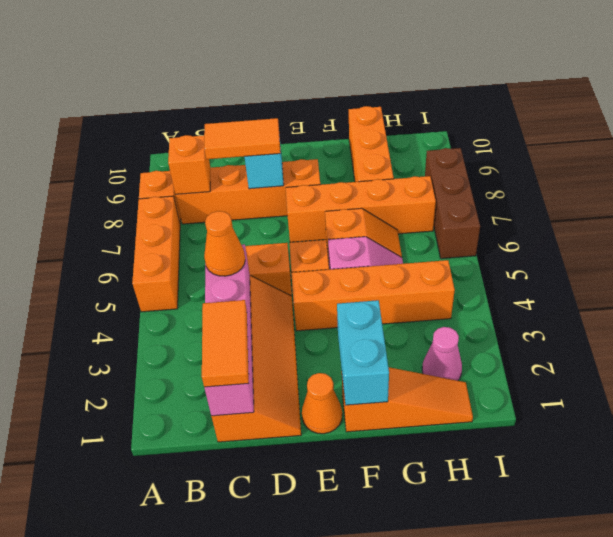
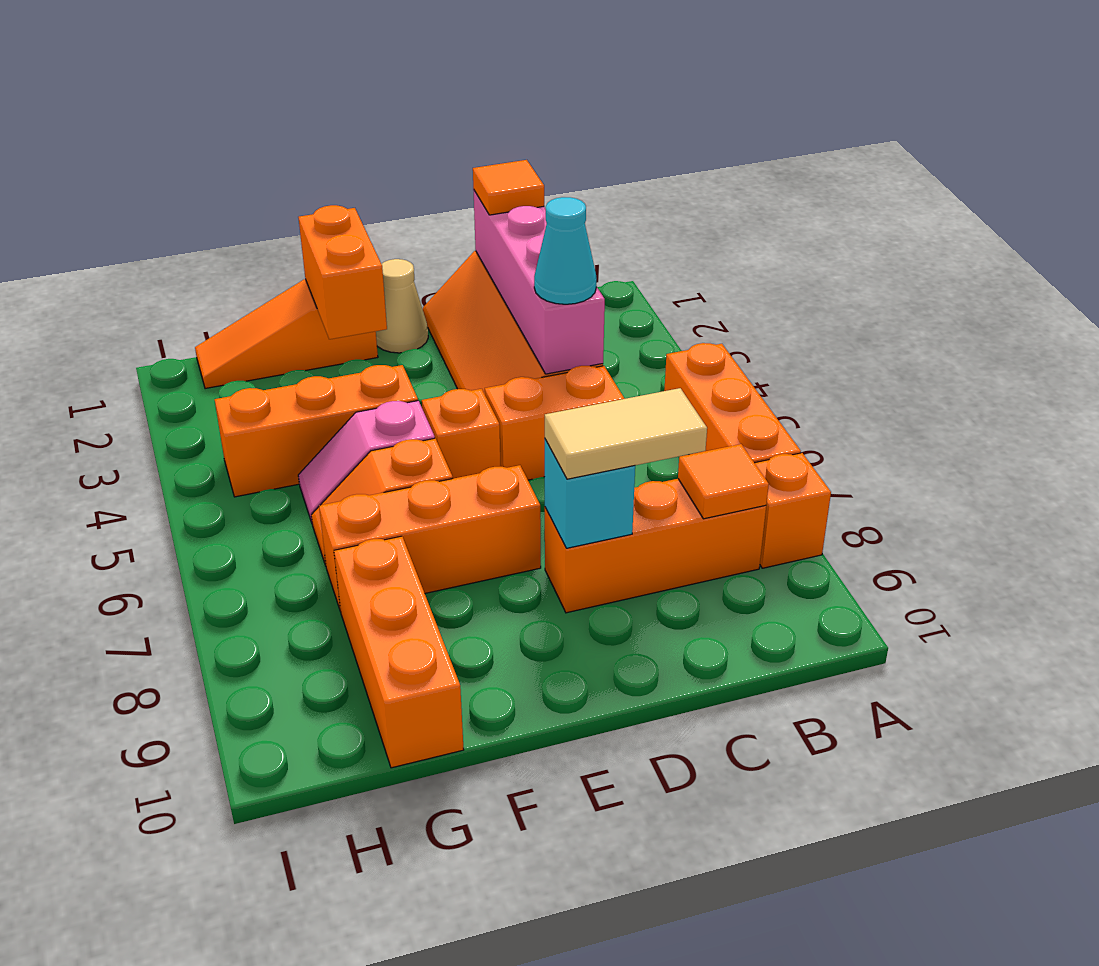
orange 1x4 brick [176,159,320,224] -> orange 1x3 brick [544,479,766,613]
orange 1x1 brick [168,135,210,194] -> orange 1x1 tile [678,444,769,519]
orange 1x2 tile [202,300,249,387] -> orange 1x1 tile [473,160,544,215]
orange 1x1 cone [204,211,245,276] -> cyan 1x1 cone [534,197,596,304]
orange 1x2 tile [204,118,281,159] -> tan 1x2 tile [545,388,707,479]
orange 1x1 cone [302,373,342,434] -> tan 1x1 cone [376,259,428,353]
orange 1x4 brick [291,260,455,331] -> orange 1x3 brick [215,365,418,497]
orange 1x4 brick [286,176,436,242] -> orange 1x3 brick [319,465,541,612]
cyan 1x2 brick [337,300,389,405] -> orange 1x2 brick [298,205,387,339]
pink 1x1 cone [422,327,462,381] -> none
brown 1x3 brick [425,148,480,259] -> none

